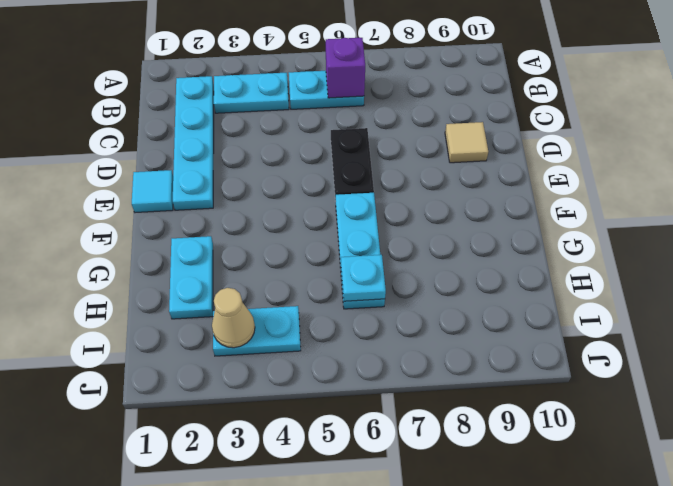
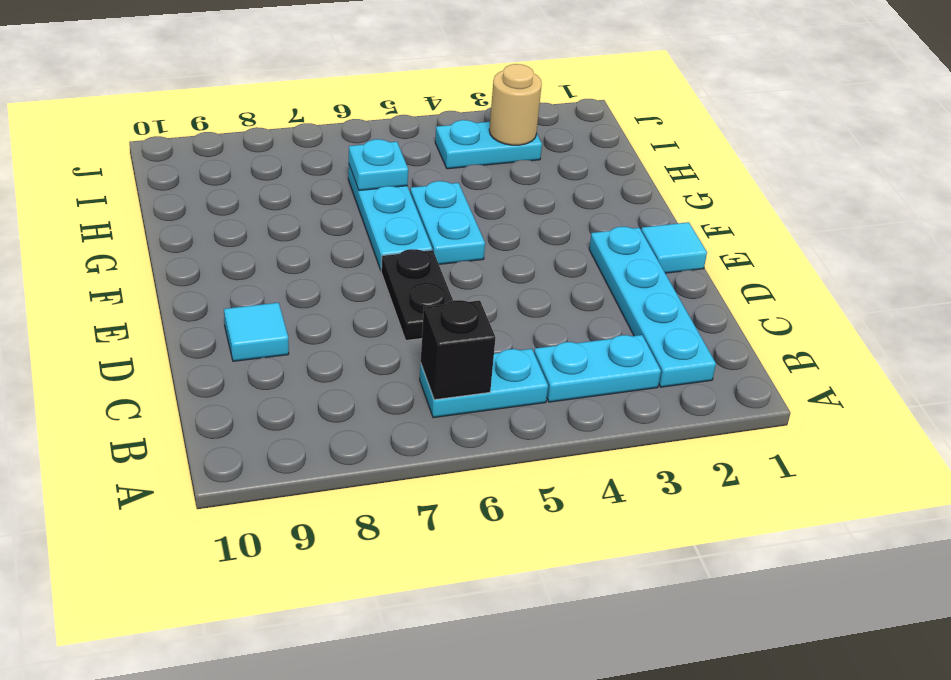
purple 1x1 brick [326,38,365,98] -> black 1x1 brick [421,300,496,400]
tan 1x1 tile [445,122,488,163] -> cyan 1x1 tile [224,303,289,361]
cyan 1x2 plate [169,236,213,319] -> cyan 1x2 plate moved to [410,181,485,264]
tan 1x1 cone [212,288,255,348] -> tan 1x1 round brick [489,64,542,145]

